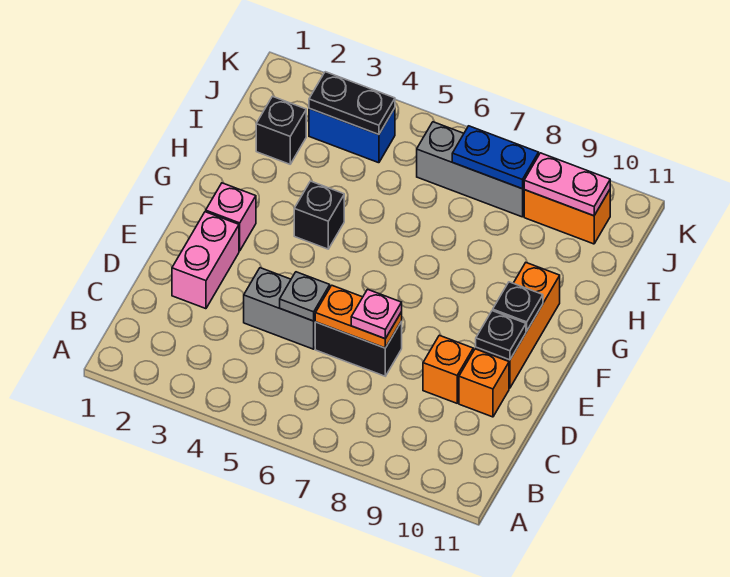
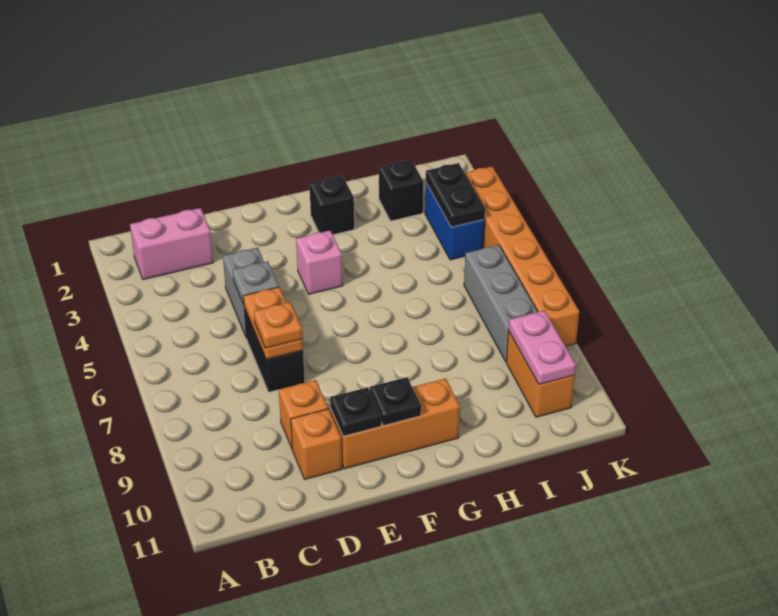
pink 1x2 brick [172,212,239,309] -> pink 1x2 brick moved to [130,208,213,280]
pink 1x1 plate [351,289,402,339] -> orange 1x1 plate [254,302,303,348]
pink 1x1 brick [206,183,256,251] -> pink 1x1 brick moved to [296,231,343,294]
black 1x1 brick [294,181,344,249] -> black 1x1 brick moved to [309,175,354,235]
blue 1x2 plate [452,126,539,189] -> none
none -> orange 1x6 brick [465,166,579,346]

